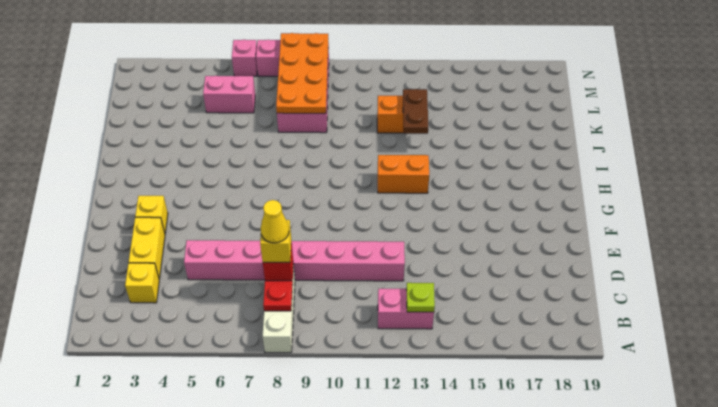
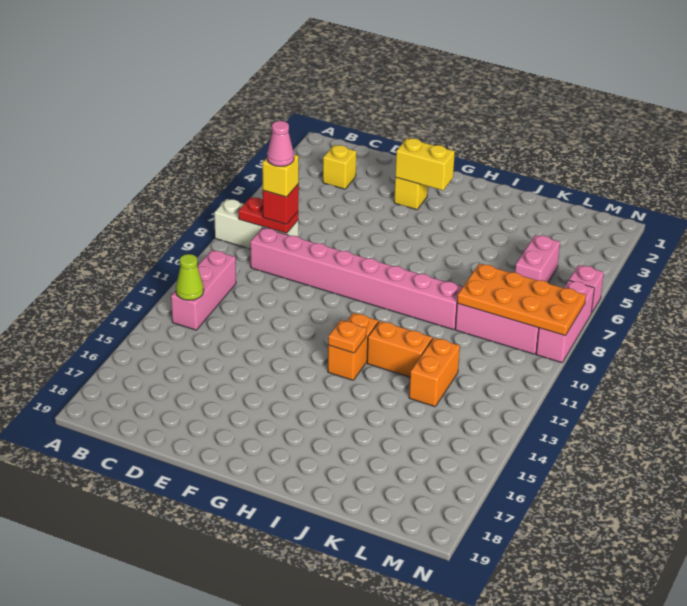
pink 1x2 brick [378,289,434,329] -> pink 1x3 brick [171,250,236,330]
lime 1x1 plate [406,283,435,312] -> lime 1x1 cone [176,254,204,300]
yellow 1x1 cone [261,200,289,243] -> pink 1x1 cone [267,121,294,166]
yellow 1x2 brick [129,217,165,279] -> yellow 1x2 brick moved to [395,138,455,190]
pink 1x8 brick [184,240,405,281] -> pink 1x8 brick turned to [250,228,462,330]
none -> orange 1x1 plate [328,320,366,353]
none -> orange 1x2 brick [367,321,432,377]
brown 1x2 plate [403,89,428,134] -> none

